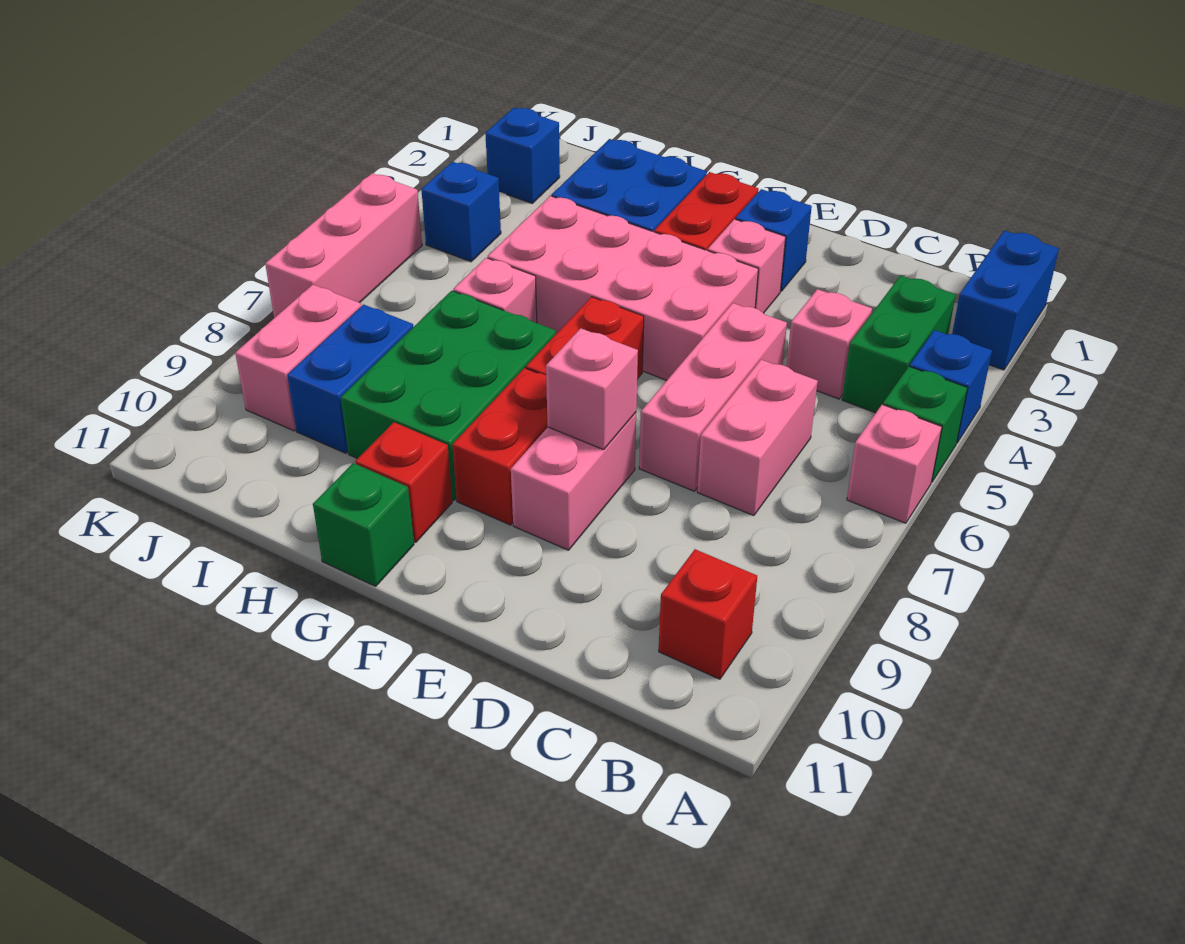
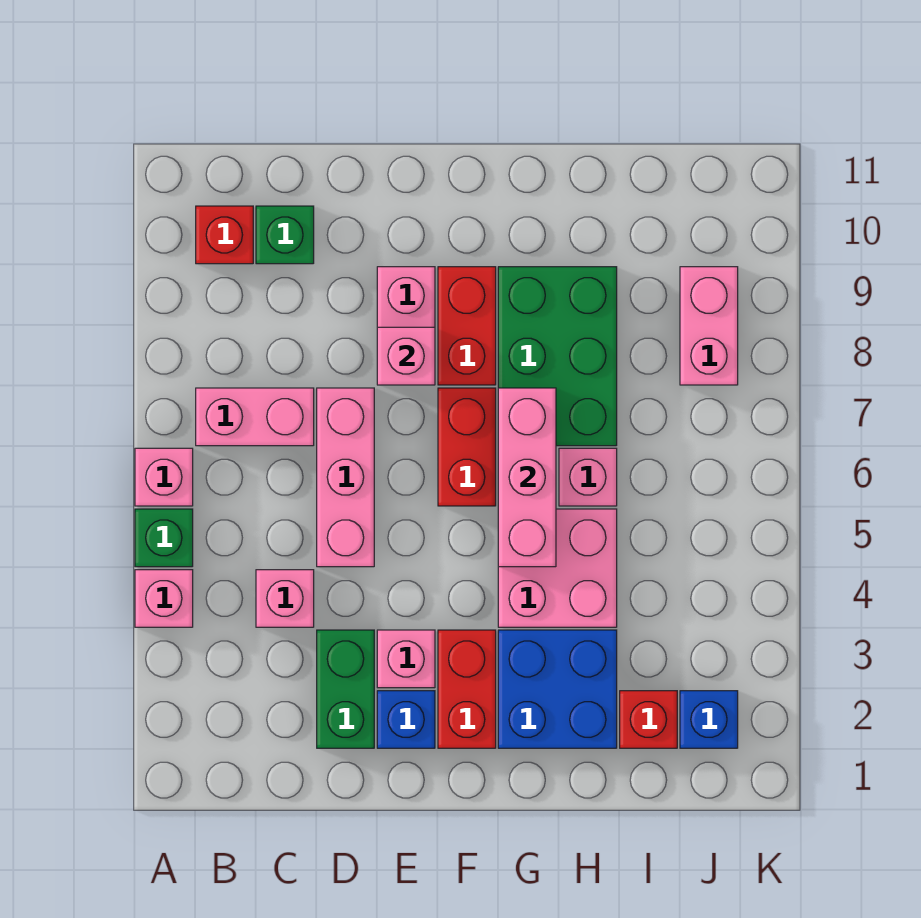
blue 1x2 brick [952,230,1059,370] -> none
blue 1x1 brick [910,330,992,443] -> pink 1x1 brick [135,570,193,627]
green 1x2 brick [842,276,956,413] -> green 1x2 brick moved to [317,630,374,748]
pink 1x2 brick [697,360,818,516] -> pink 1x2 brick turned to [196,388,314,446]
pink 2x4 brick [488,196,758,380] -> pink 2x2 brick [498,509,617,627]
red 1x1 brick [355,422,452,542] -> red 1x1 brick moved to [620,691,677,748]
green 1x1 brick [313,463,414,586] -> green 1x1 brick moved to [256,206,314,264]
blue 1x2 brick [287,305,413,453] -> none
blue 1x1 brick [421,162,501,262] -> none
pink 1x3 brick [265,173,422,318] -> pink 1x3 brick moved to [498,388,556,567]

